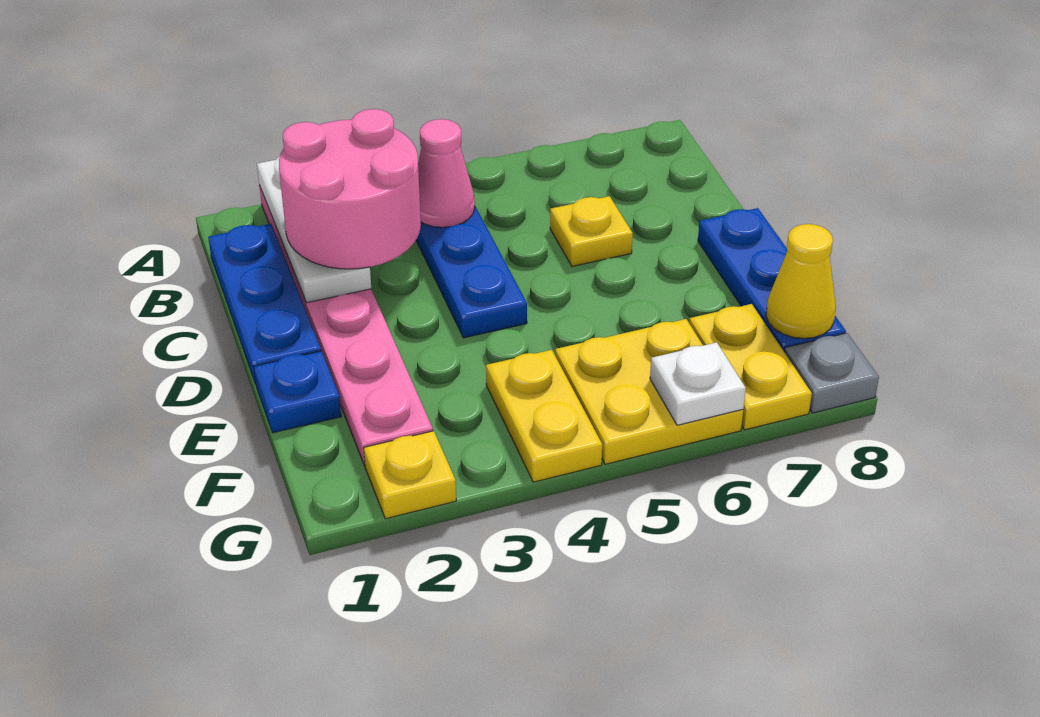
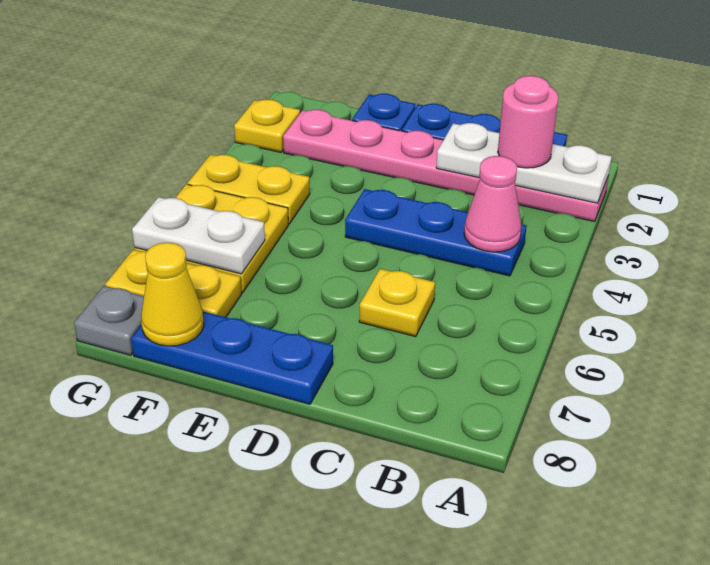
pink 2x2 round brick [279,109,421,269] -> pink 1x1 round brick [498,76,558,168]
white 1x1 plate [650,342,746,425] -> white 1x2 plate [132,197,265,274]

